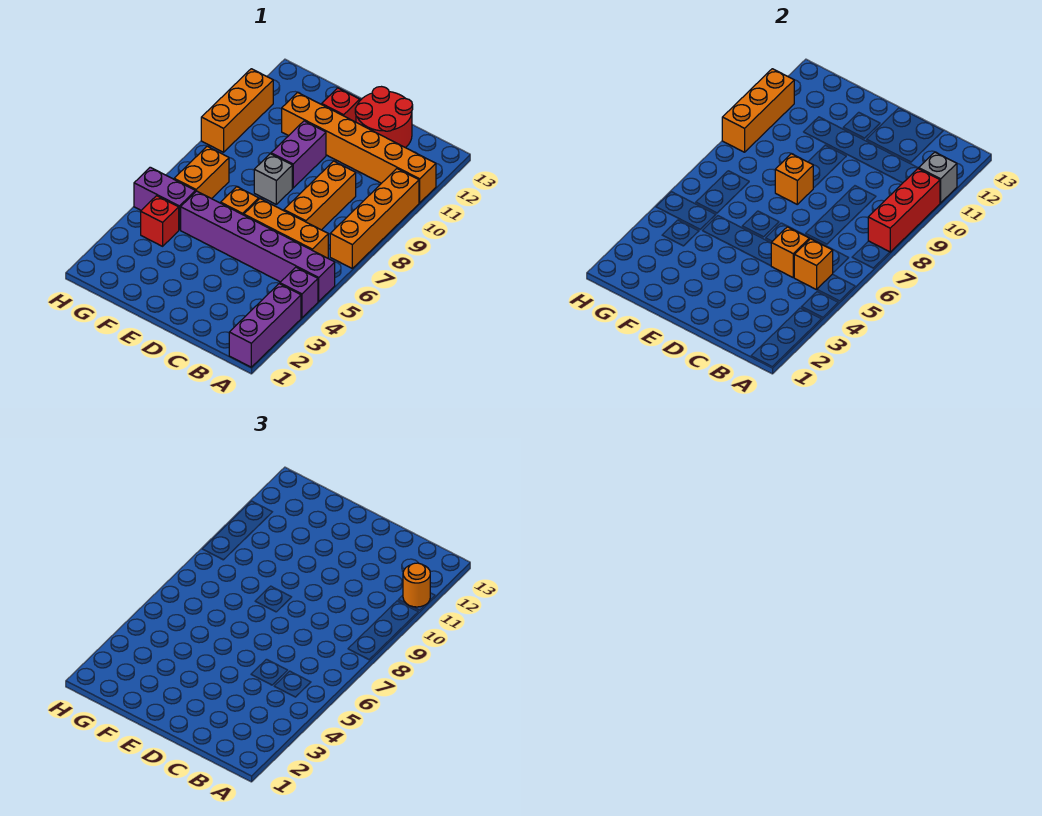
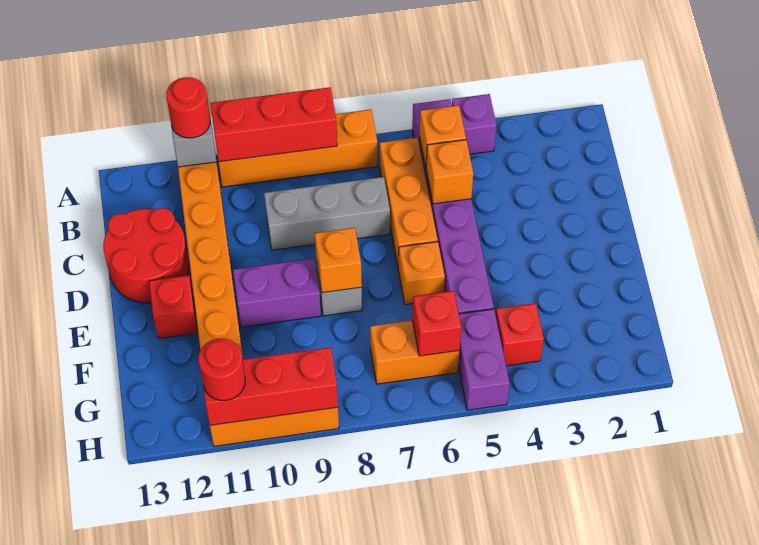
purple 1x3 brick [229,284,301,367] -> none
orange 1x1 round brick [403,563,430,607] -> red 1x1 round brick [166,77,210,138]
orange 1x3 brick [284,161,356,230] -> grey 1x3 brick [264,177,390,250]
none -> red 1x1 brick [412,291,461,356]
orange 1x3 brick [722,69,794,152] -> red 1x3 brick [203,347,338,425]
none -> red 1x1 round brick [198,339,245,400]

